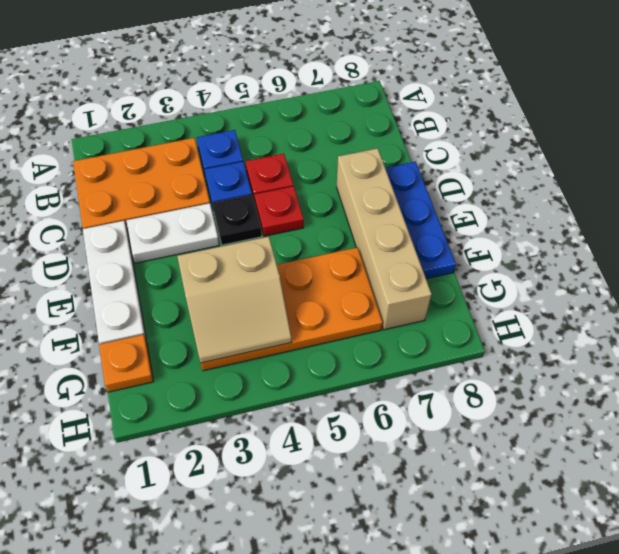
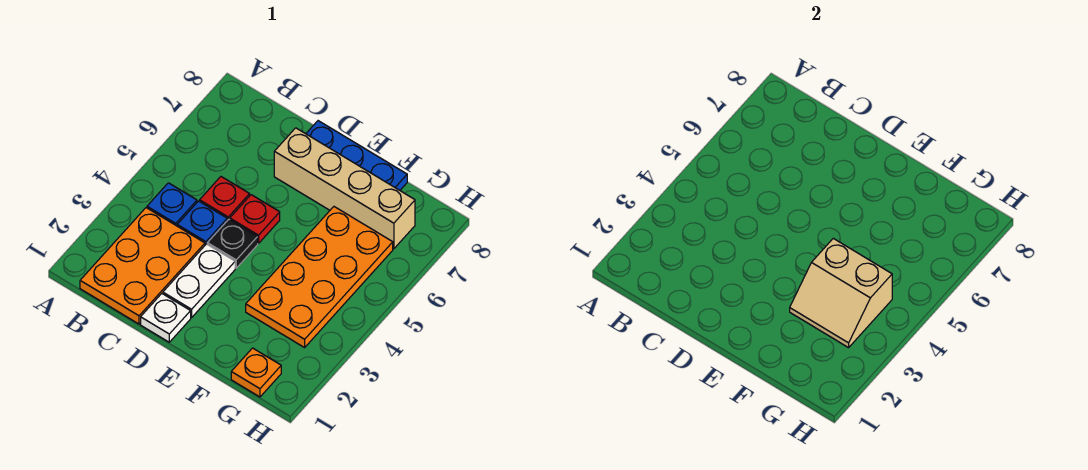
white 1x3 plate [83,221,146,344] -> white 1x1 plate [141,294,191,342]
tan 2x2 slope [177,237,292,363] -> tan 2x2 slope turned to [790,238,892,348]

